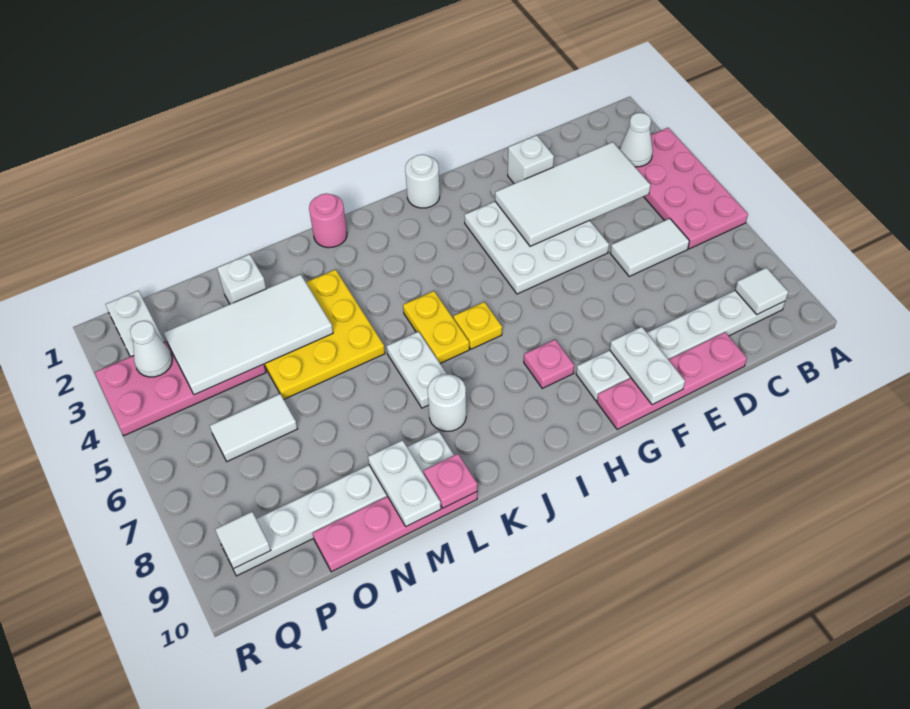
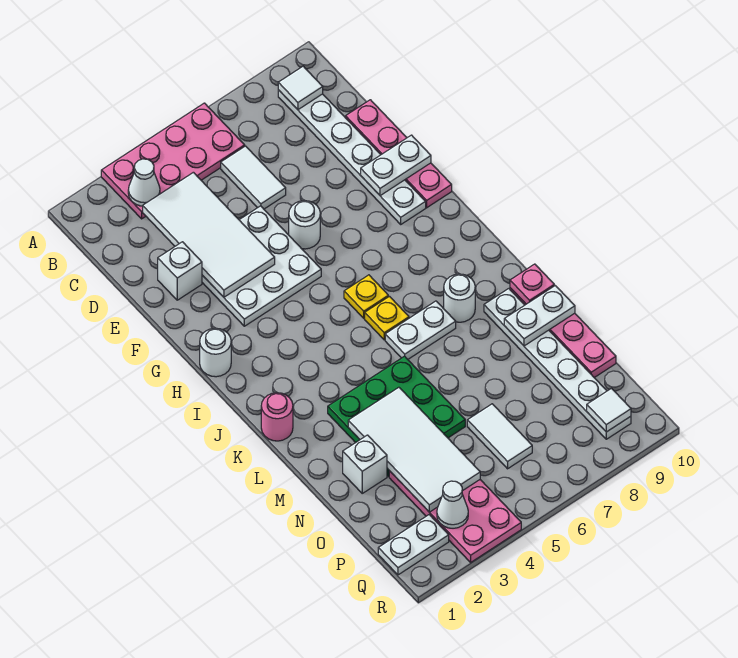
none -> white 1x1 round brick [289,201,320,249]
pink 1x1 plate [524,340,574,388] -> none
yellow 1x2 plate [403,291,469,363] -> yellow 1x1 plate [365,296,409,340]
yellow 3x3 plate [264,270,385,399] -> green 3x3 plate [328,356,465,477]

